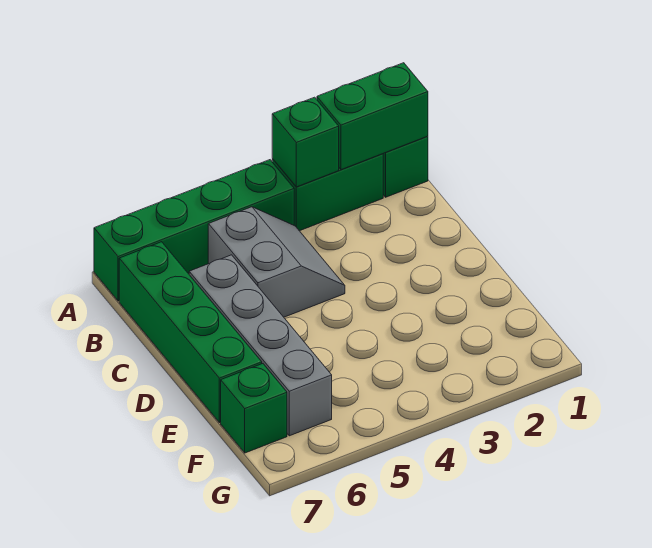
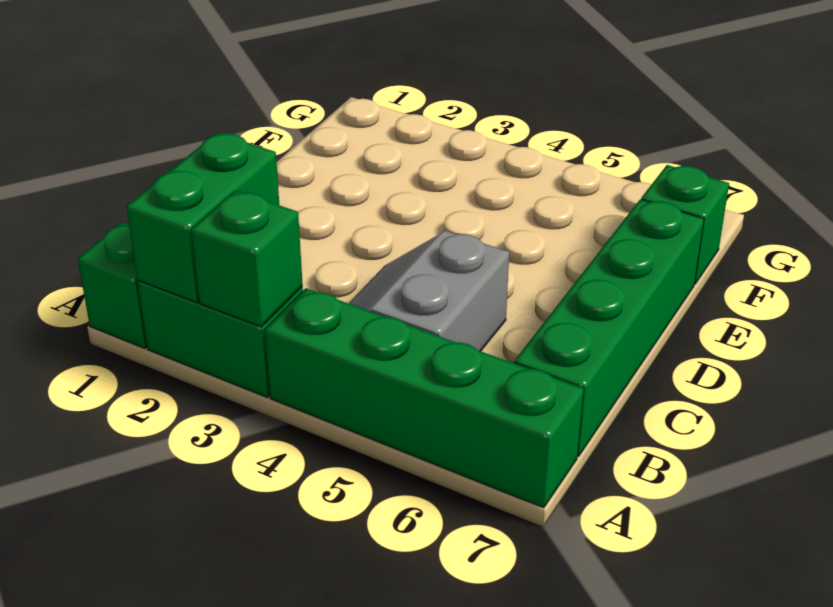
green 1x2 brick [317,63,428,170] -> green 1x2 brick turned to [126,133,279,302]
grey 1x4 brick [189,255,332,436] -> none

